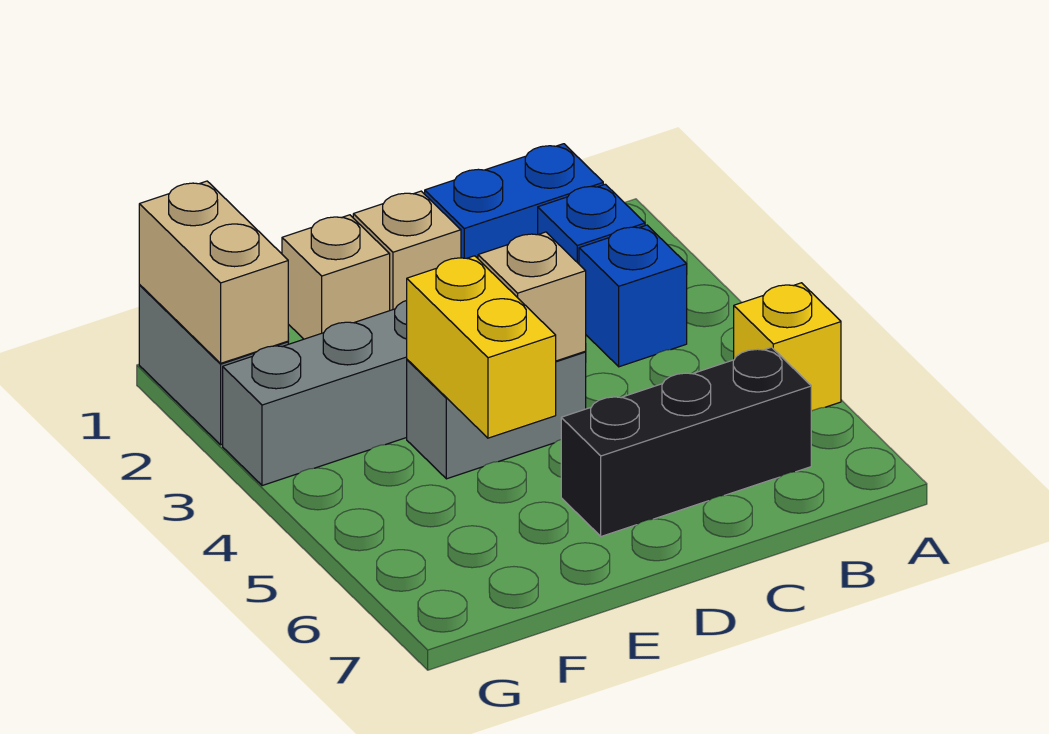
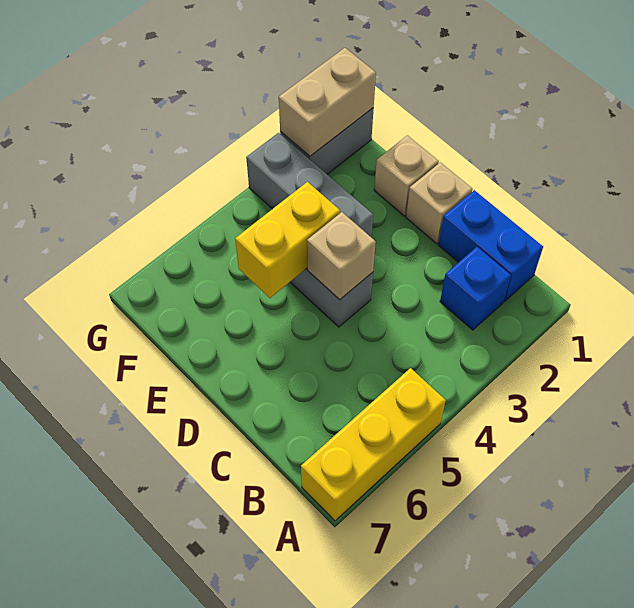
yellow 1x1 brick [734,283,841,411] -> yellow 1x3 brick [301,368,446,521]
blue 1x1 brick [579,225,687,367] -> none
black 1x3 brick [561,347,811,536] -> none

